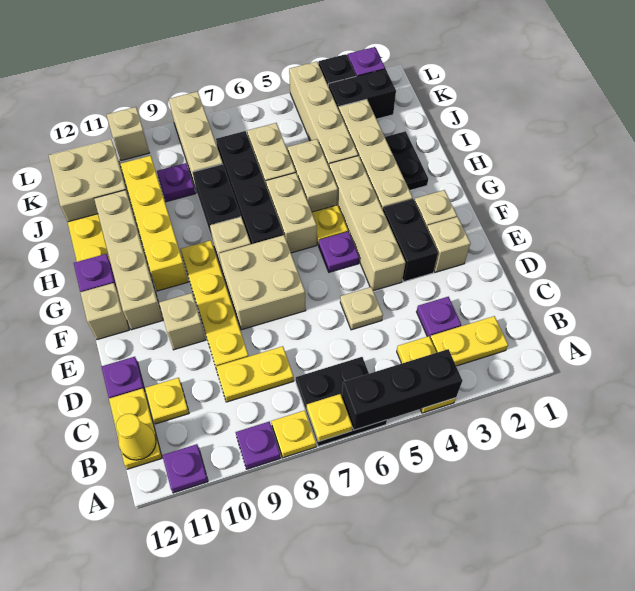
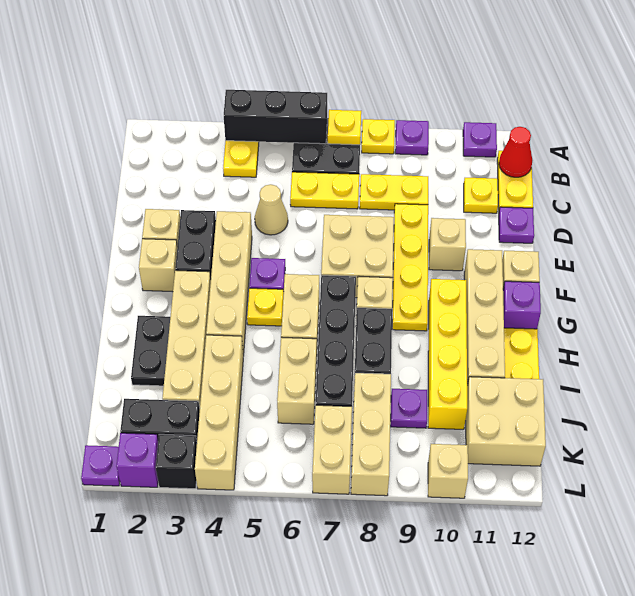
yellow 1x2 plate [430,316,508,366] -> yellow 1x2 plate moved to [290,172,359,209]
yellow 1x1 cone [116,414,156,460] -> red 1x1 cone [499,127,532,177]
purple 1x1 plate [417,297,461,337] -> purple 1x1 plate moved to [81,445,120,486]
tan 1x1 plate [340,287,383,330] -> tan 1x1 cone [255,184,288,235]
tan 1x2 brick [288,139,338,212] -> tan 1x2 brick moved to [312,405,352,494]

